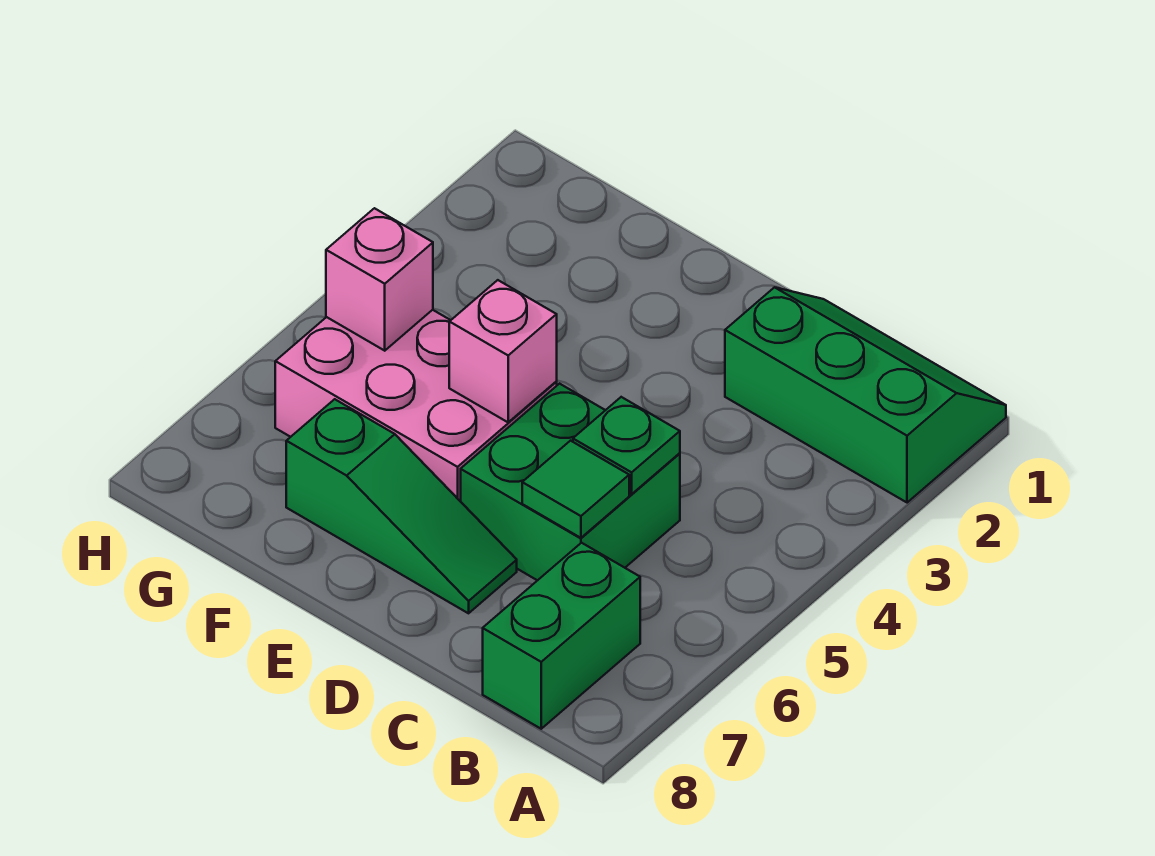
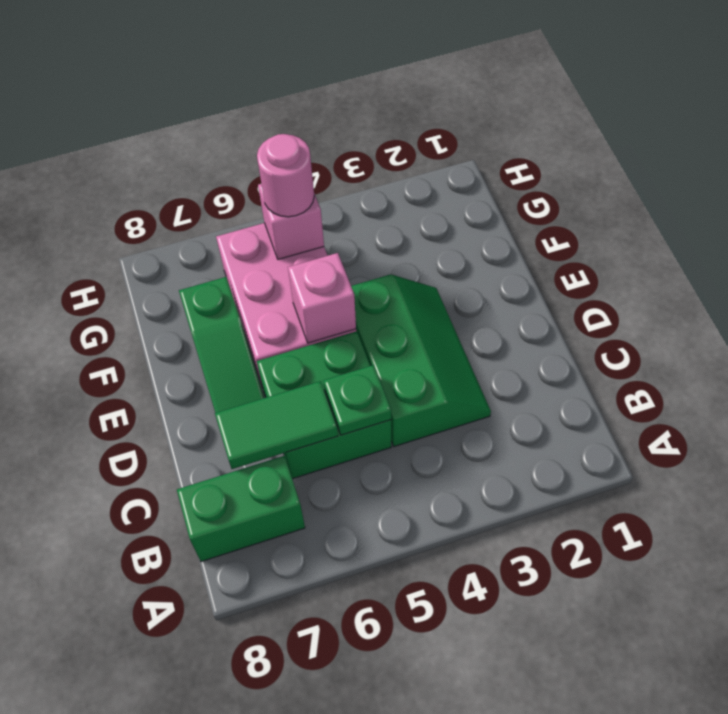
green 2x3 slope [725,287,1006,503] -> green 2x3 slope moved to [351,274,491,447]
green 1x1 tile [522,441,629,538] -> green 1x2 tile [215,381,338,469]
none -> pink 1x1 round brick [257,134,314,217]

